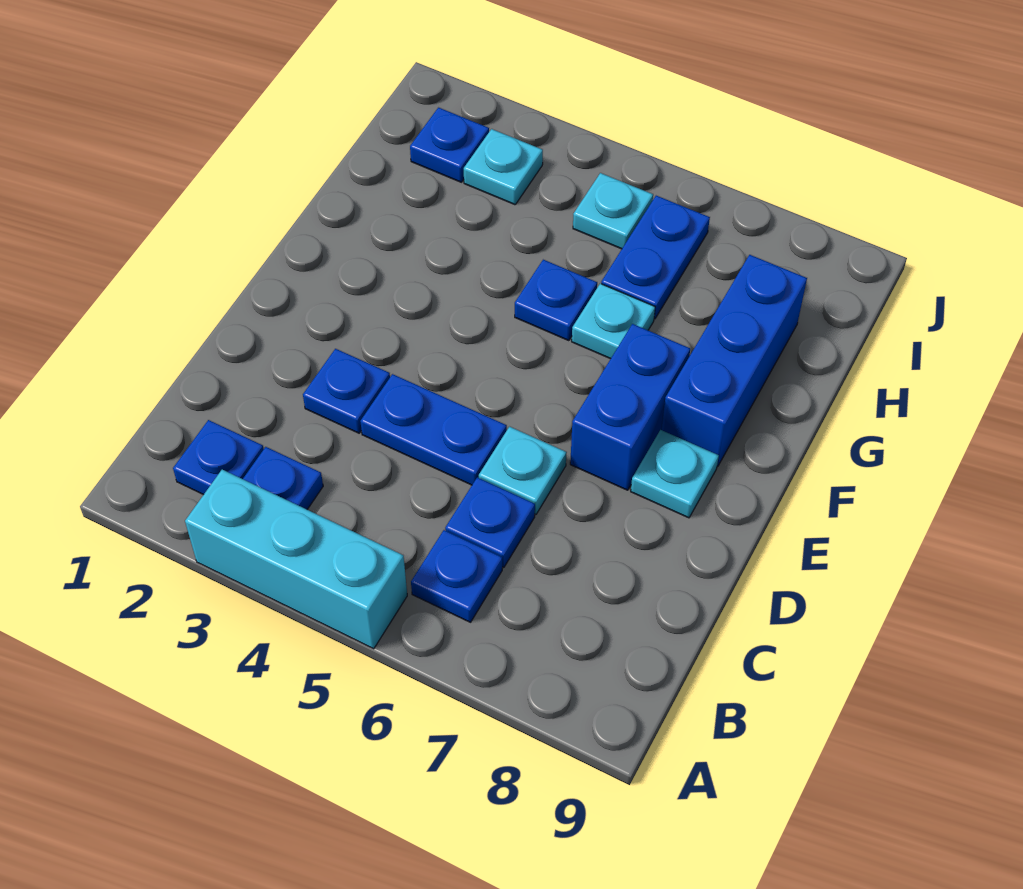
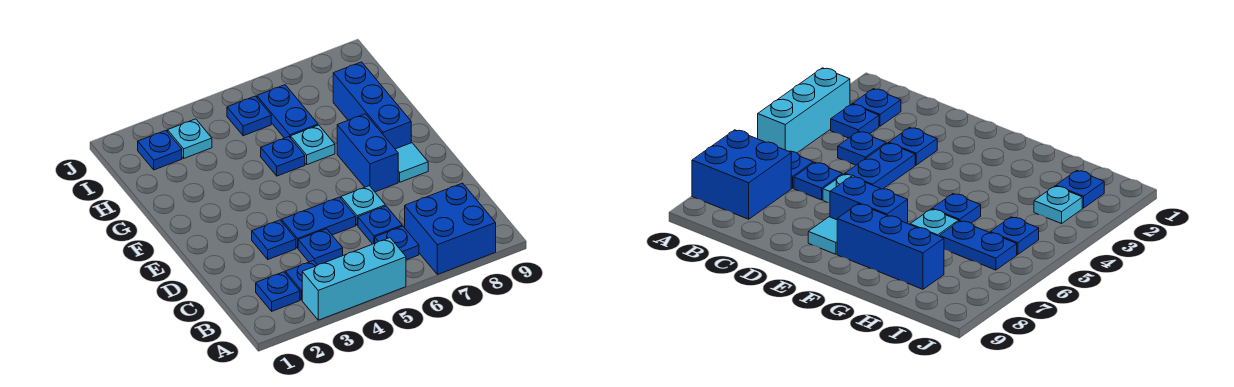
none -> blue 2x2 brick [405,183,496,275]
none -> blue 1x1 plate [298,229,343,265]
cyan 1x1 plate [631,430,719,518] -> cyan 1x1 tile [395,143,428,182]
cyan 1x1 plate [573,173,653,249] -> blue 1x1 plate [227,96,271,136]

